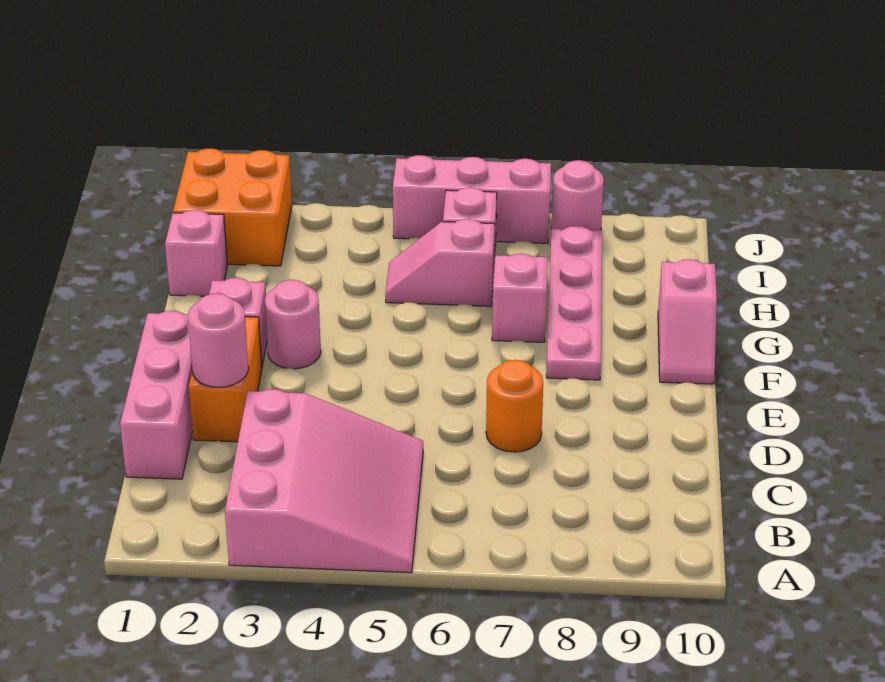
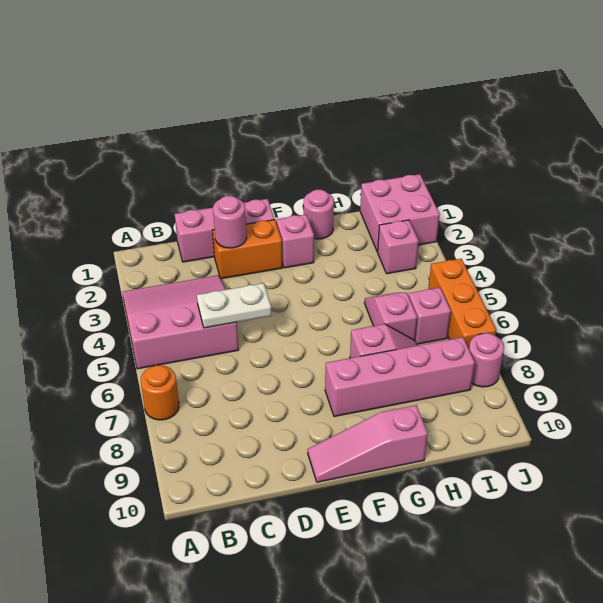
pink 3x3 slope [225,389,423,573] -> pink 3x3 slope turned to [122,275,239,369]
none -> white 1x2 plate [197,283,272,328]
orange 1x1 round brick [486,360,543,452] -> orange 1x1 round brick moved to [141,365,179,420]
pink 1x1 round brick [265,280,321,369] -> pink 1x1 round brick moved to [304,190,334,239]
pink 1x4 plate [546,226,602,380] -> pink 1x4 brick [325,337,475,417]
pink 1x2 slope [658,259,717,384] -> pink 1x3 slope [308,405,428,482]
pink 1x1 brick [165,210,228,296] -> pink 1x1 brick moved to [378,220,419,274]
orange 2x2 brick [173,148,292,266] -> pink 2x2 brick [360,174,440,252]
pink 1x3 brick [393,155,551,243] -> orange 1x3 brick [428,259,496,348]

